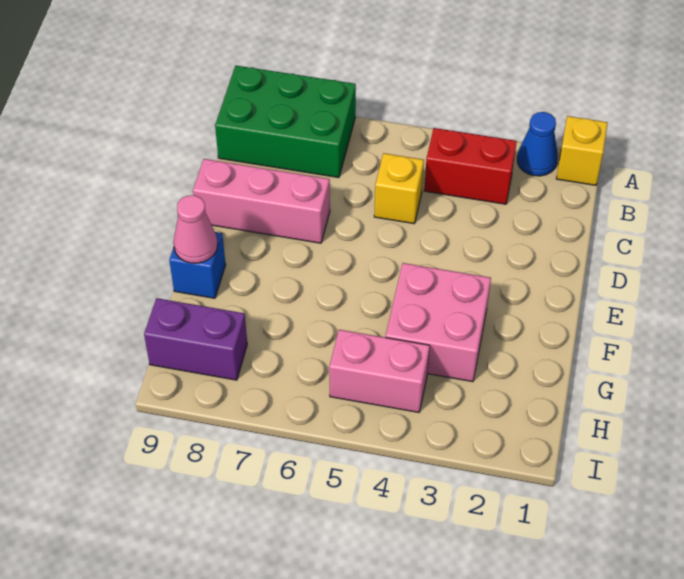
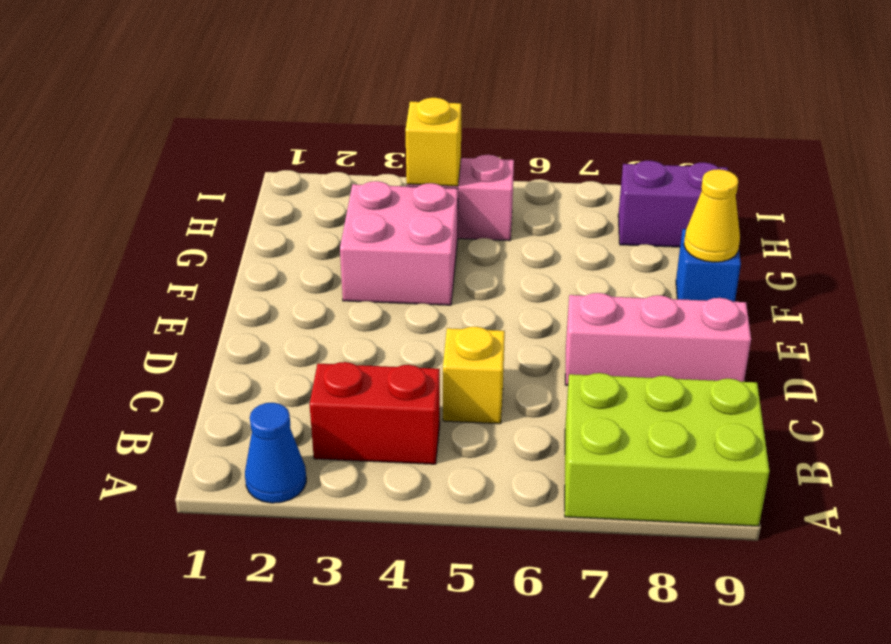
yellow 1x1 brick [556,116,608,185] -> yellow 1x1 brick moved to [405,98,461,186]
green 2x3 brick [215,66,356,178] -> lime 2x3 brick [565,373,769,526]
pink 1x1 cone [173,195,218,263] -> yellow 1x1 cone [684,169,740,262]

